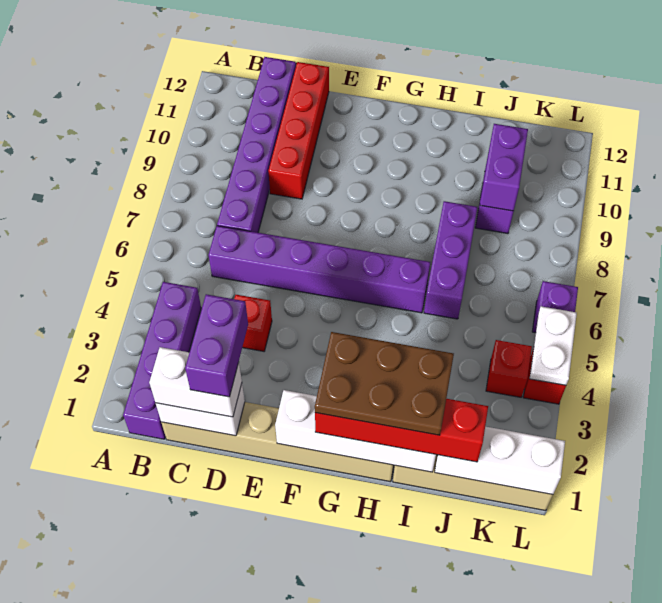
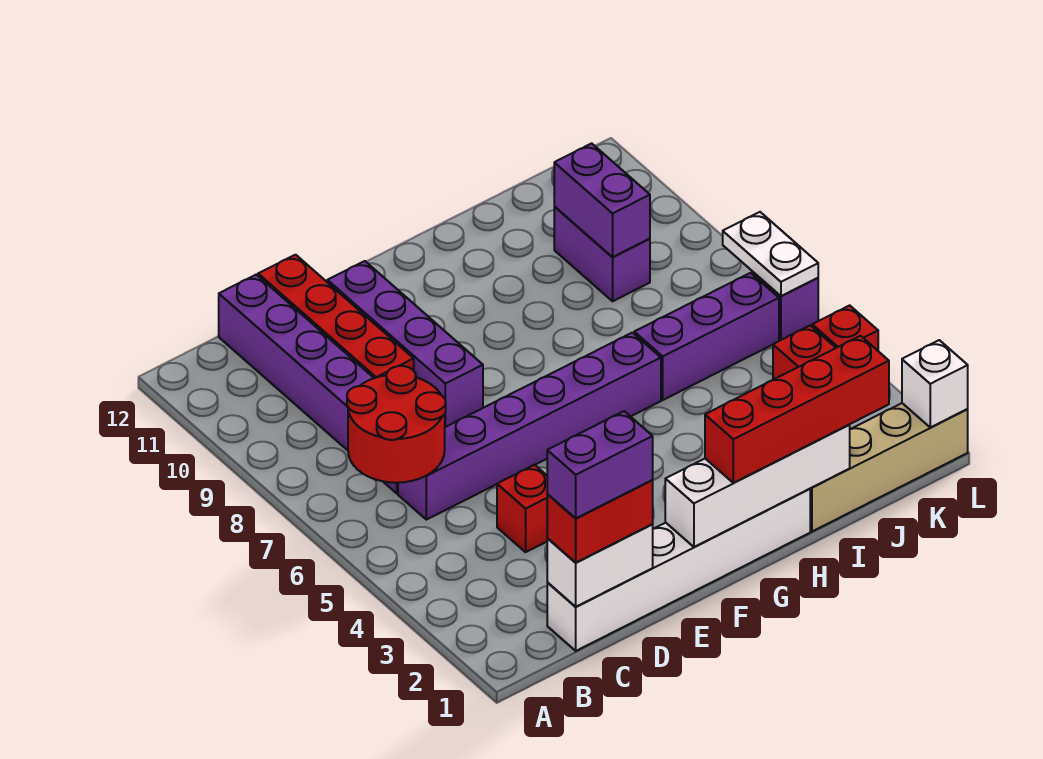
purple 1x4 brick [123,282,201,439] -> purple 1x4 brick moved to [327,261,483,427]
none -> red 2x2 round brick [347,366,446,483]
tan 1x6 brick [161,402,394,482] -> white 1x6 brick [547,489,810,651]
white 1x2 brick [149,347,242,417] -> red 1x2 brick [547,480,653,563]
purple 1x2 brick [185,294,248,397] -> purple 1x2 brick turned to [547,411,653,518]
brown 2x3 plate [315,332,454,435] -> none
purple 1x3 brick [424,201,477,319] -> purple 1x3 brick turned to [634,273,779,400]
white 1x3 brick [435,426,565,495] -> white 1x1 brick [902,340,968,427]
white 1x2 plate [529,306,577,385] -> white 1x2 plate moved to [723,212,818,296]

